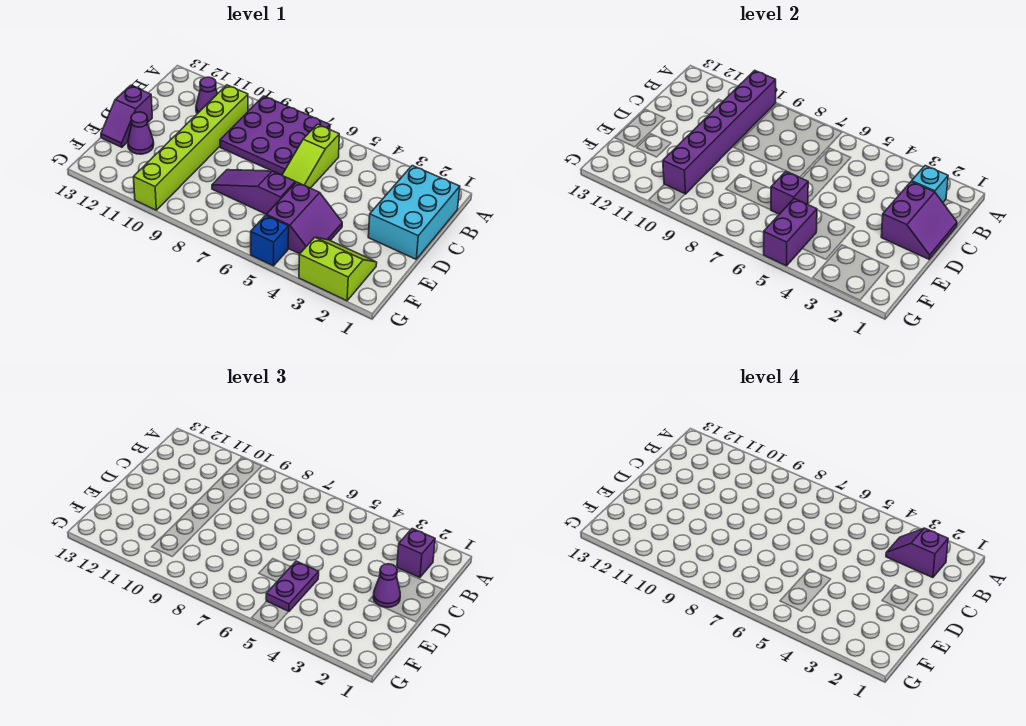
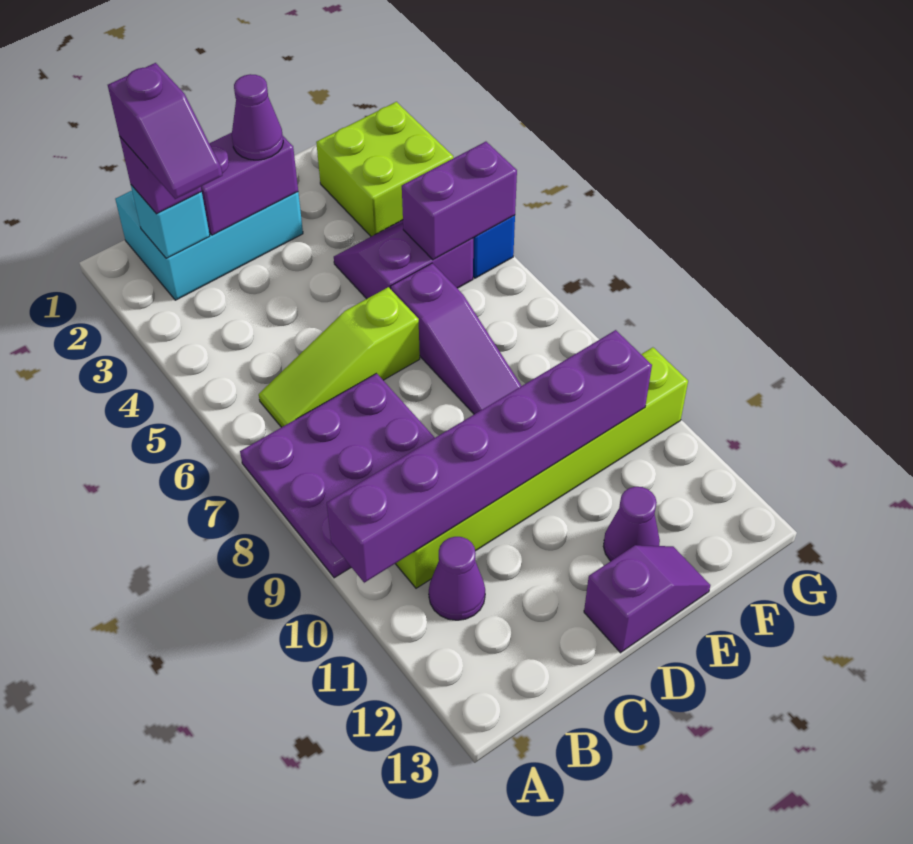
lime 1x3 slope [282,124,339,188] -> lime 1x3 slope turned to [259,287,420,427]
purple 1x2 plate [266,561,319,612] -> none
purple 1x1 brick [771,171,808,214] -> none
lime 2x2 slope [299,237,377,301] -> lime 2x2 brick [316,102,453,236]

